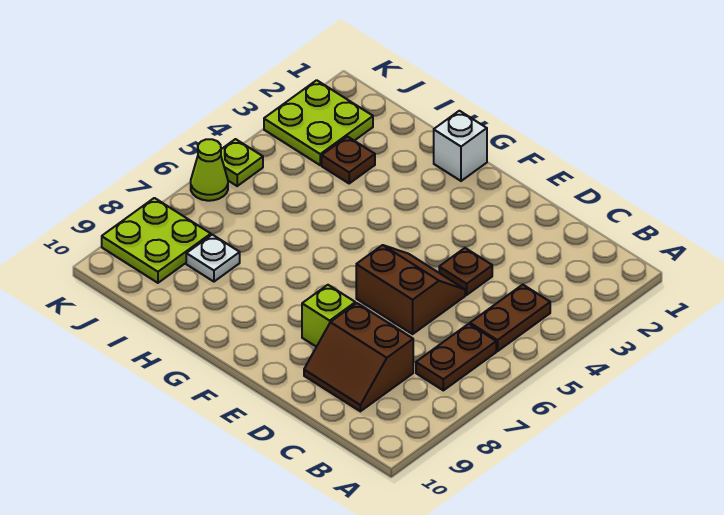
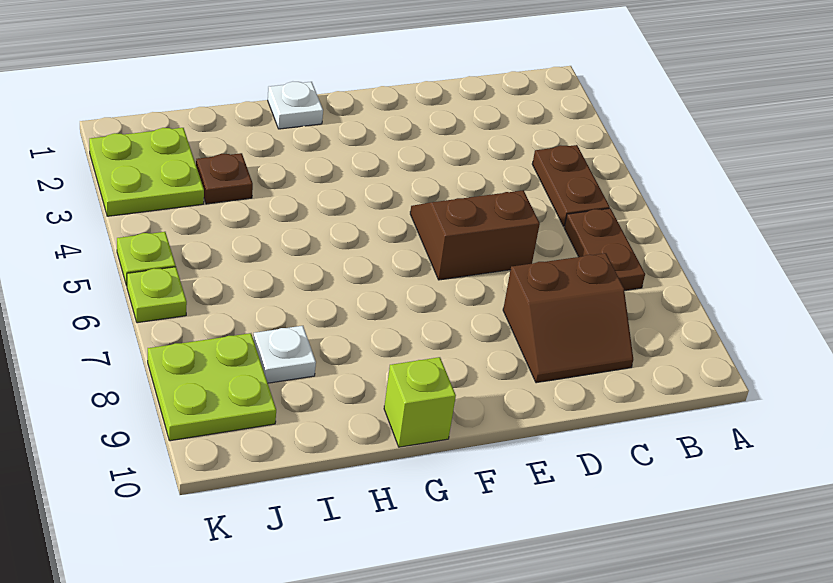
brown 1x1 plate [439,248,492,295] -> none
lime 1x1 brick [302,285,355,347] -> lime 1x1 brick moved to [384,357,456,447]
white 1x1 brick [434,111,487,181] -> white 1x1 plate [268,82,323,129]
lime 1x1 cone [191,139,228,201] -> lime 1x1 plate [127,267,187,323]

